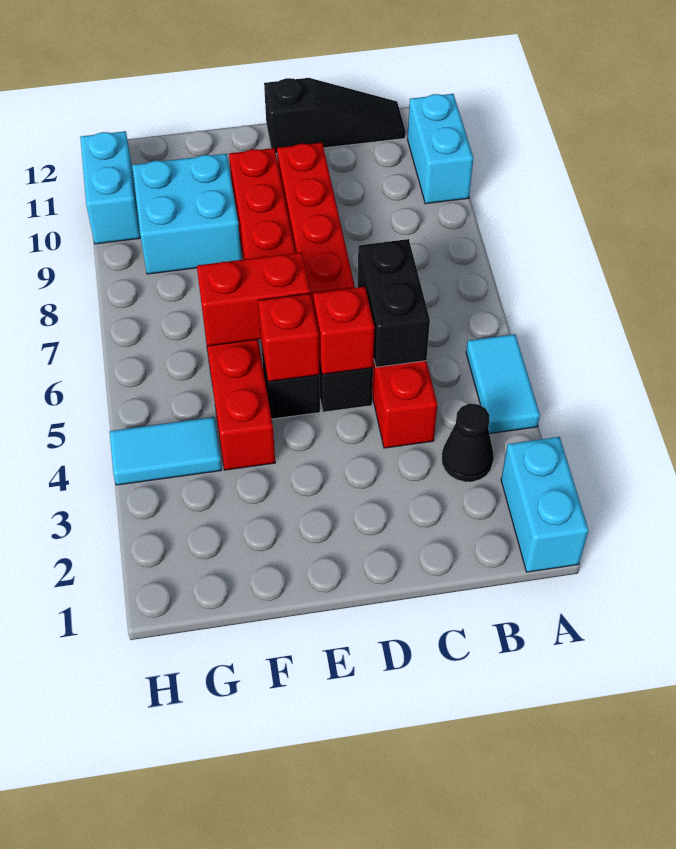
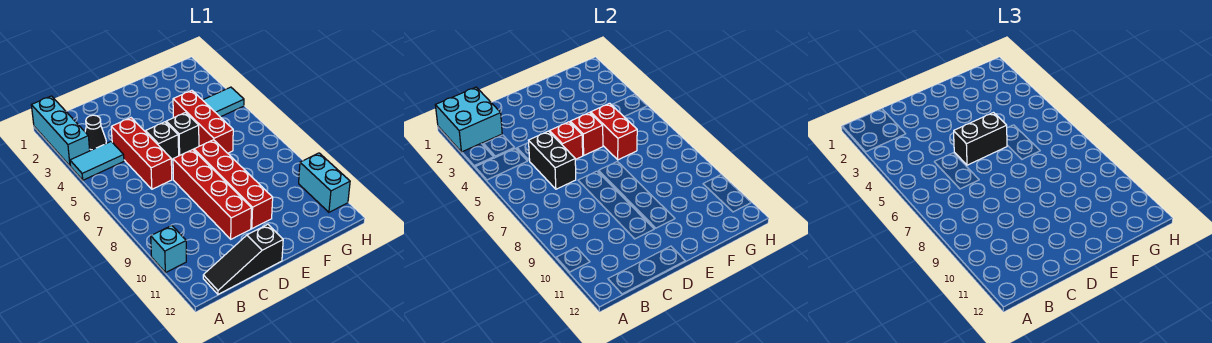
cyan 1x2 brick [501,437,589,572] -> cyan 1x3 brick [31,96,90,166]
cyan 1x2 tile [466,334,540,434] -> cyan 1x2 tile turned to [70,142,124,180]
cyan 1x2 brick [408,94,473,204] -> cyan 1x1 brick [151,226,186,273]
none -> black 1x2 brick [954,113,1007,165]
red 1x2 brick [197,252,310,346] -> red 1x2 brick turned to [591,103,637,160]
cyan 2x2 brick [132,154,241,274] -> cyan 2x2 brick moved to [435,87,502,152]

